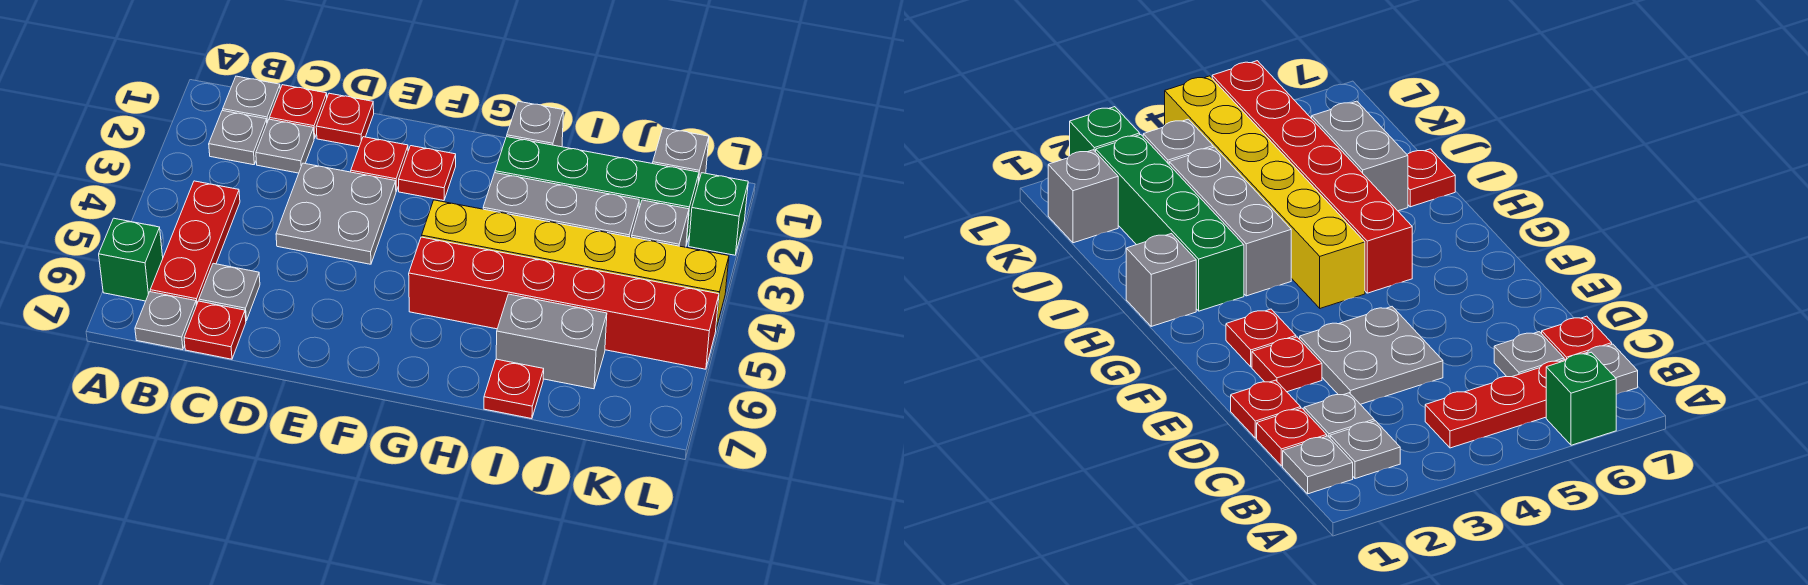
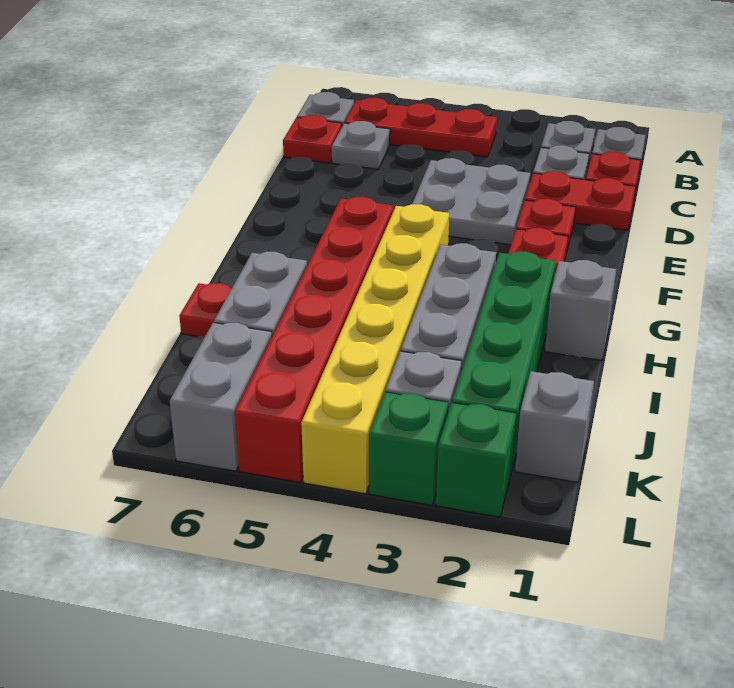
green 1x1 brick [99,218,163,301] -> green 1x1 brick moved to [369,392,448,505]
red 1x1 plate [316,93,374,147] -> red 1x2 plate [525,171,636,230]
none -> grey 1x2 brick [170,323,272,471]

